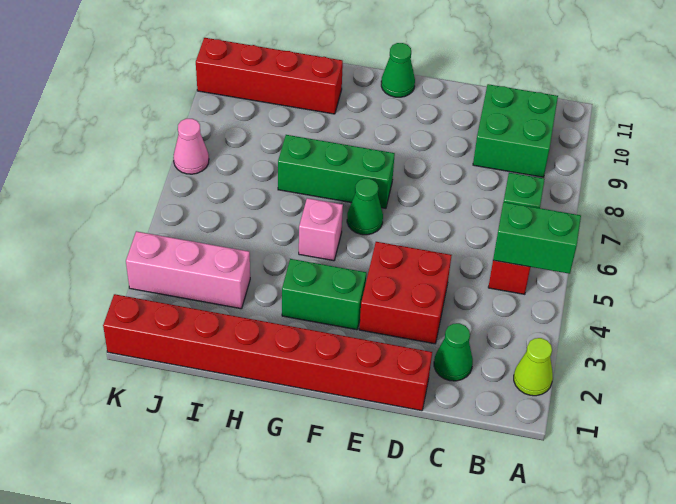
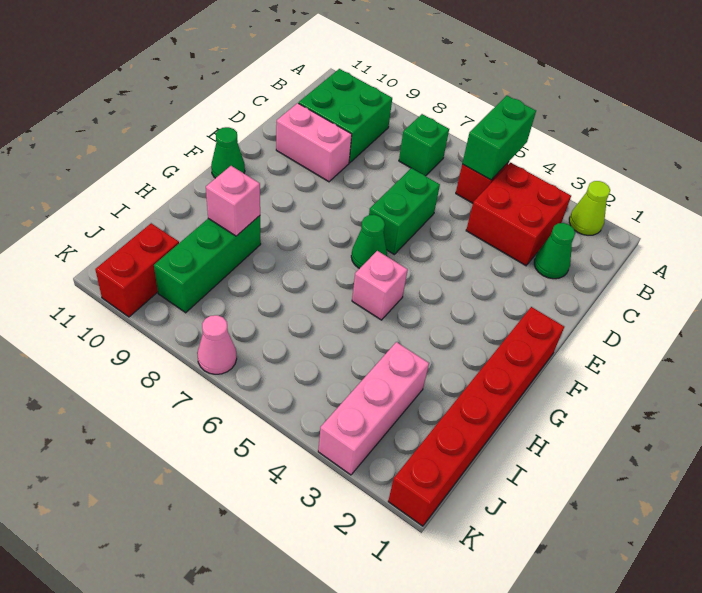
red 1x8 brick [103,294,432,411] -> red 1x6 brick [388,307,564,526]
red 2x2 brick [359,242,452,344] -> red 2x2 brick moved to [466,163,571,265]
none -> pink 1x2 brick [276,103,352,182]
green 1x2 brick [282,259,366,330] -> green 1x2 brick moved to [369,168,440,254]
green 1x3 brick [278,135,395,208] -> green 1x3 brick moved to [154,216,261,313]
none -> pink 1x1 brick [206,166,260,236]
red 1x4 brick [196,38,343,114] -> red 1x2 brick [95,223,179,317]

